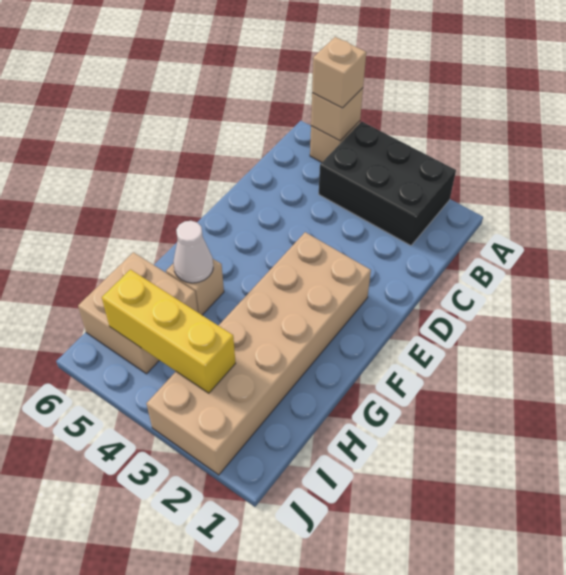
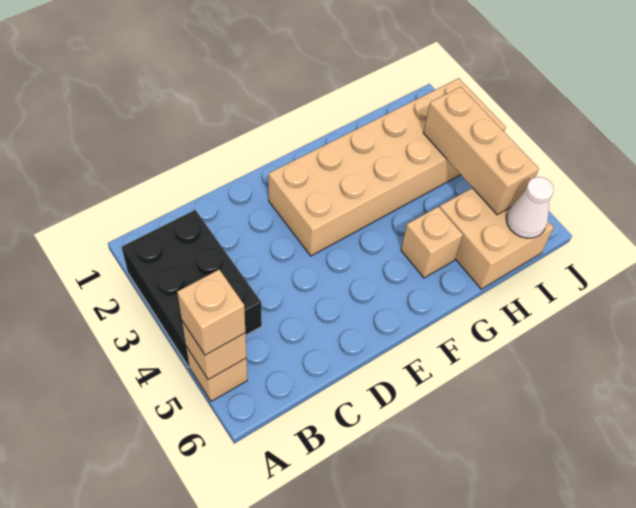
white 1x1 cone [173,221,213,283] -> white 1x1 cone moved to [506,177,554,238]
yellow 1x3 brick [102,270,236,393] -> tan 1x3 brick [423,87,539,215]

